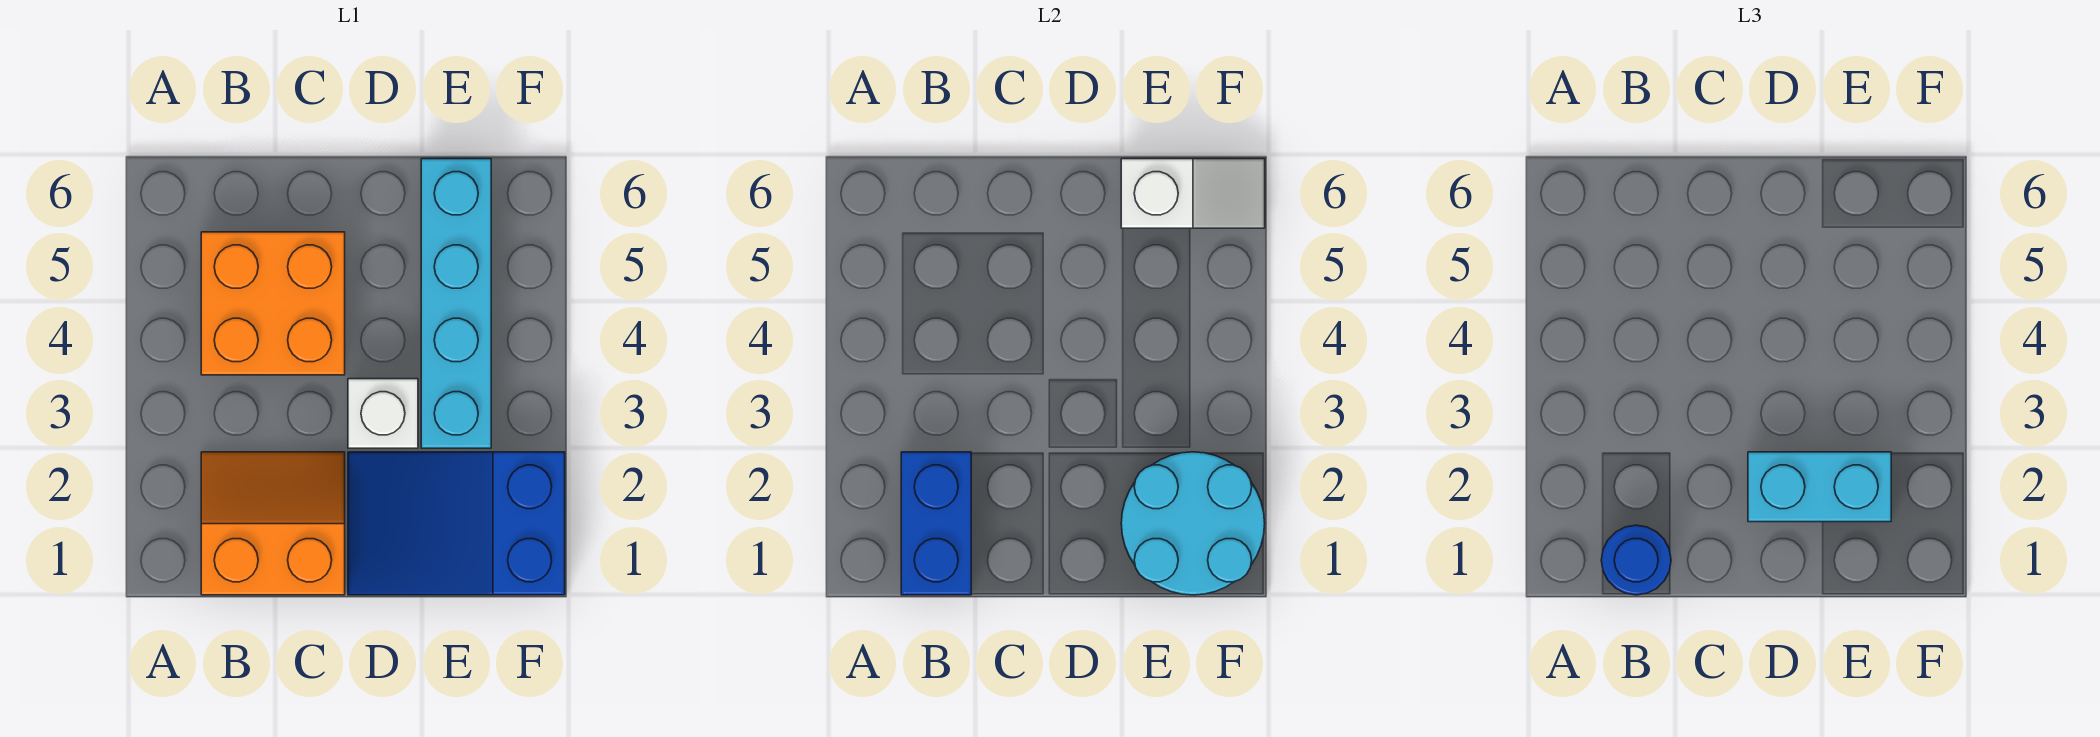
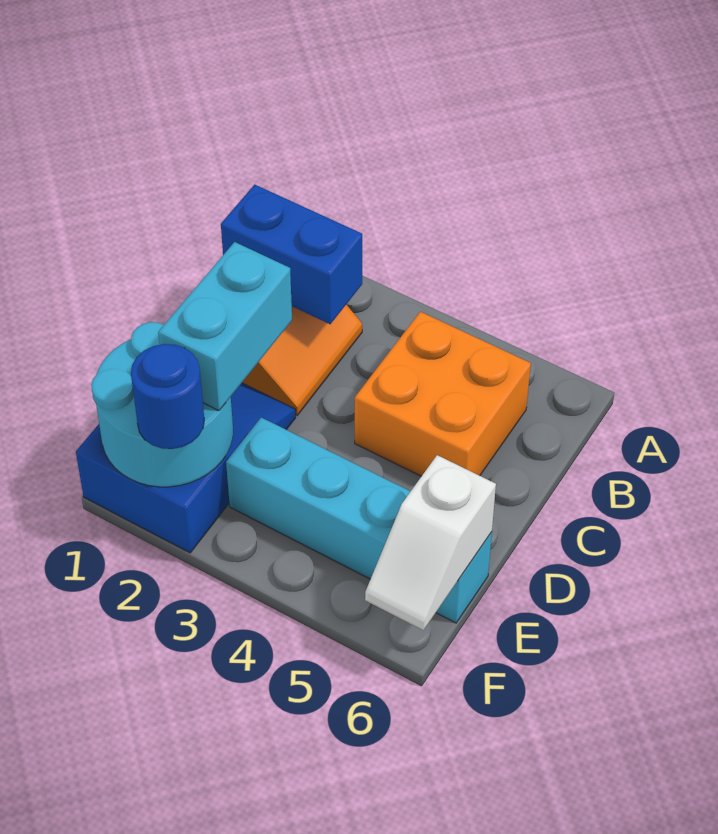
blue 1x1 round brick [1601,525,1671,595] -> blue 1x1 round brick moved to [131,344,204,449]
white 1x1 brick [348,379,418,448] -> none

